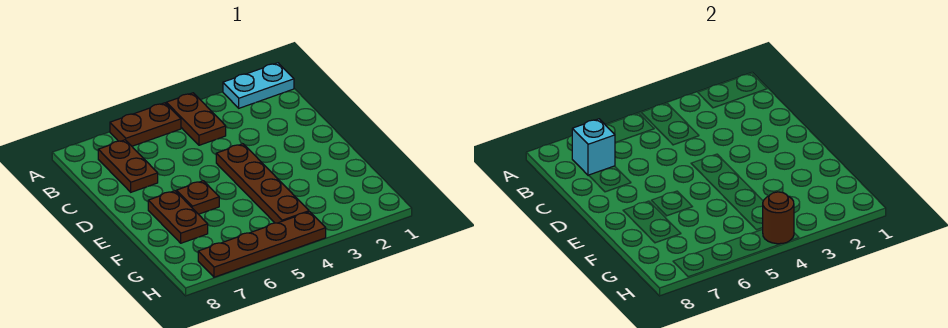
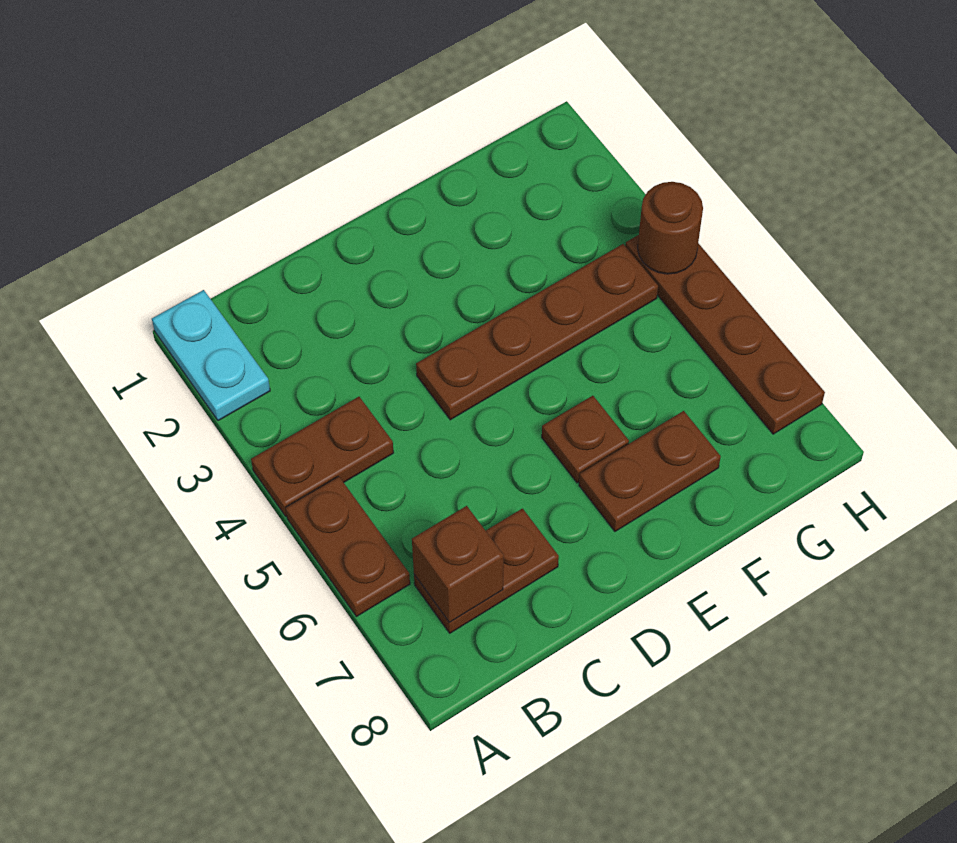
cyan 1x1 brick [572,119,615,175] -> brown 1x1 brick [412,506,504,623]

